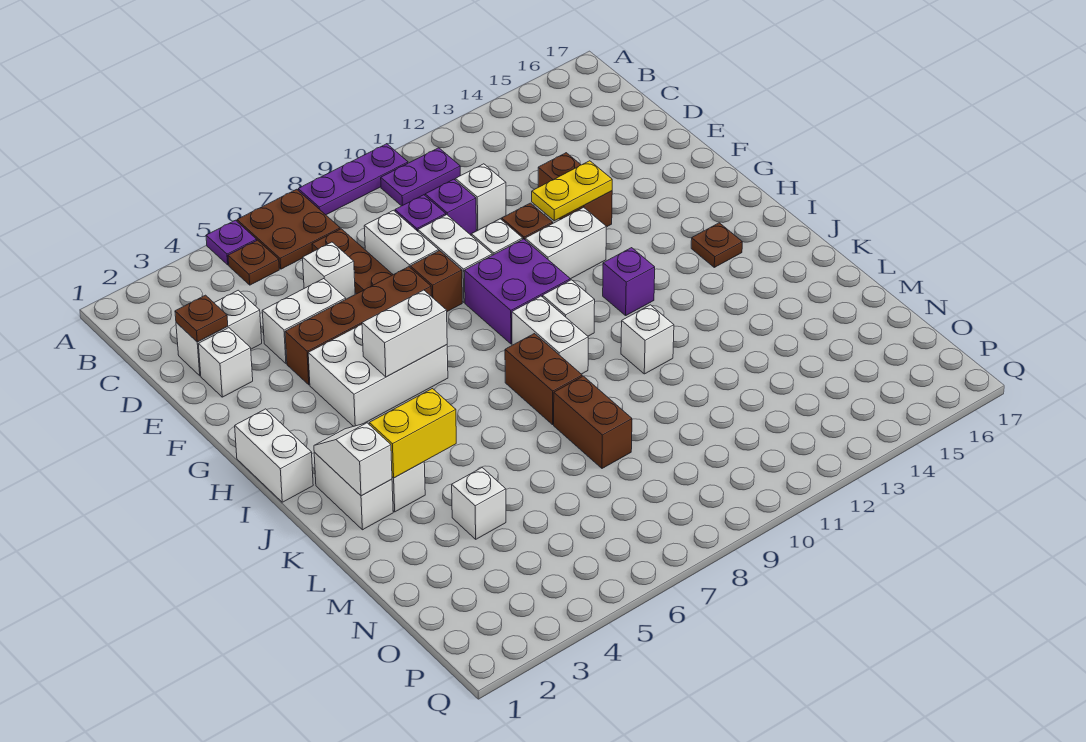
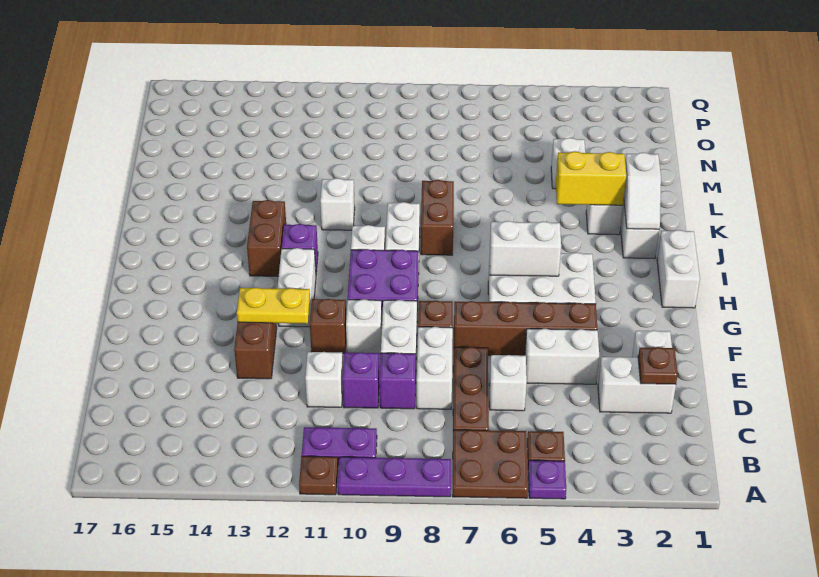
white 1x2 brick [525,207,606,279] -> white 1x2 brick turned to [277,248,316,327]
brown 1x1 plate [691,223,742,267] -> brown 1x1 plate moved to [299,456,338,495]
brown 1x2 brick [554,376,632,468] -> brown 1x2 brick moved to [247,200,286,276]

